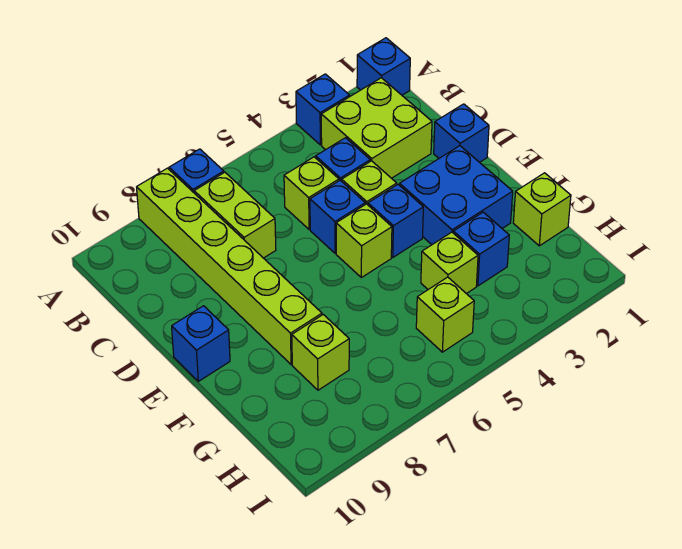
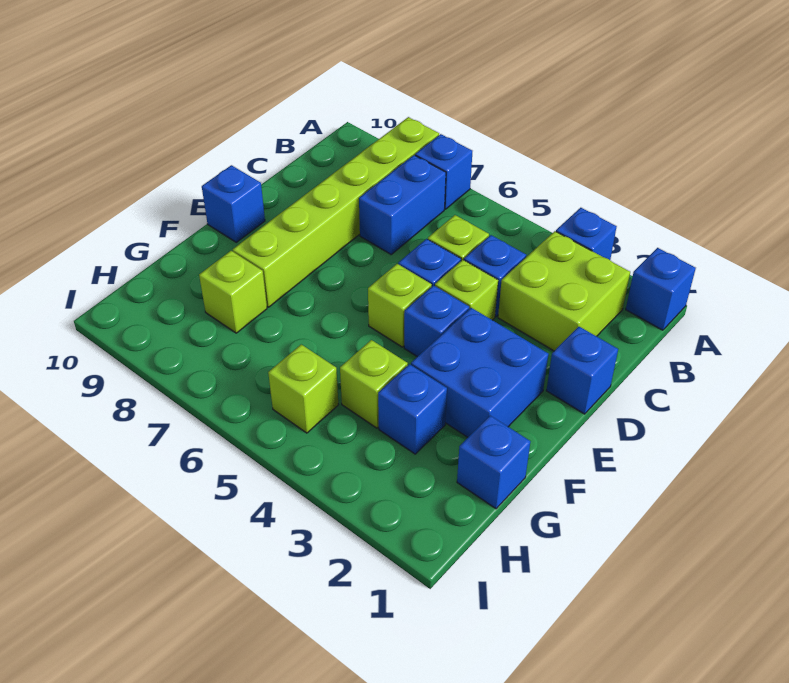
lime 1x2 brick [194,172,276,258] -> blue 1x2 brick [359,155,446,254]
lime 1x1 brick [513,173,571,246] -> blue 1x1 brick [457,416,530,509]

